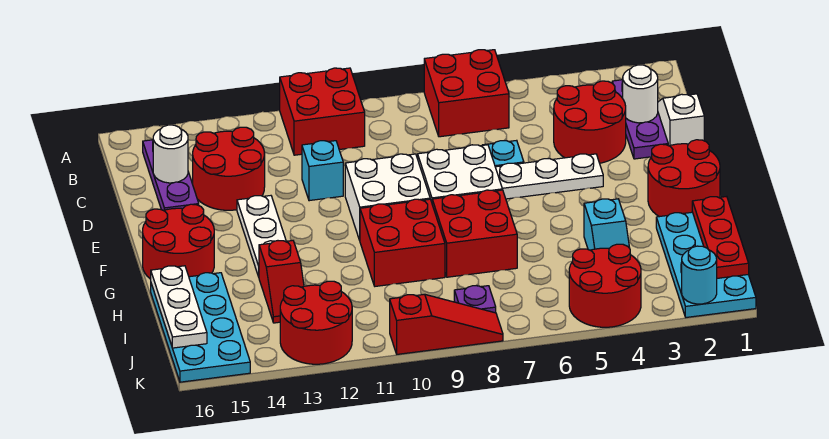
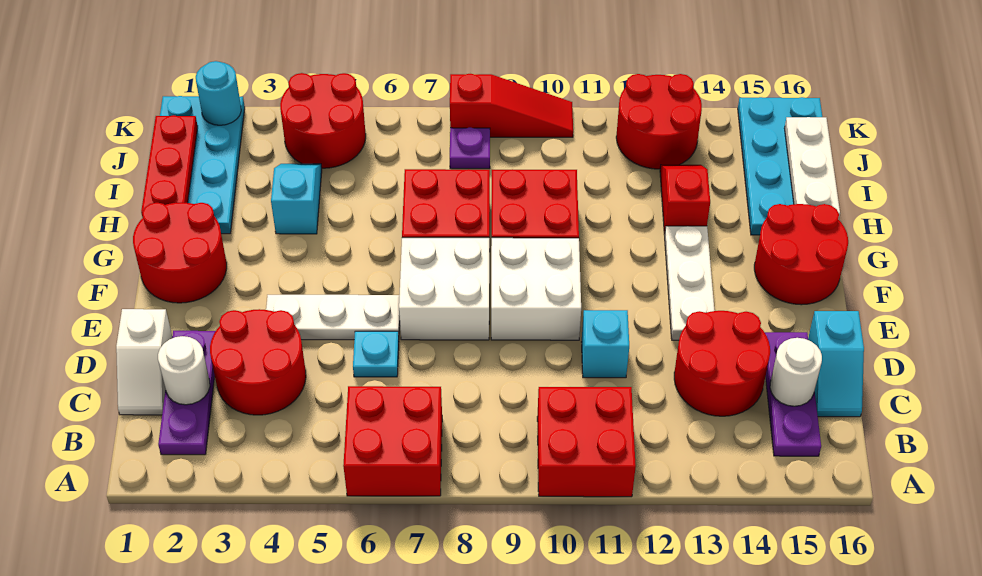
none -> cyan 1x2 slope [808,311,864,417]
red 1x3 slope [390,294,503,354] -> red 1x3 slope turned to [450,74,573,137]

